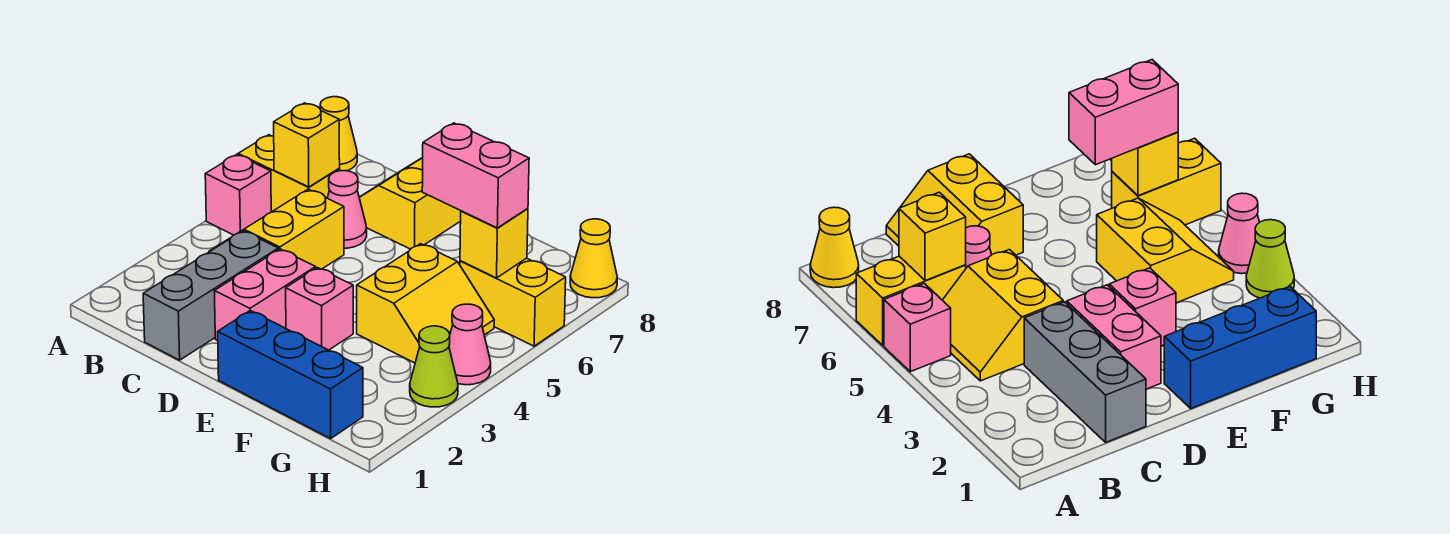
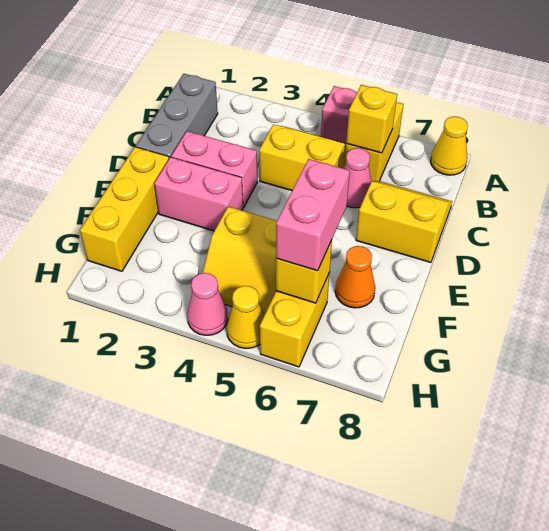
grey 1x3 brick [143,231,278,360] -> grey 1x3 brick turned to [136,74,218,159]
blue 1x3 brick [218,311,363,438] -> yellow 1x3 brick [80,147,169,271]
pink 1x1 brick [286,268,353,350] -> pink 1x2 brick [154,157,243,231]
none -> orange 1x1 cone [335,246,375,308]
lime 1x1 cone [410,326,458,407] -> none
yellow 1x1 cone [570,219,617,298] -> yellow 1x1 cone moved to [227,286,264,349]

